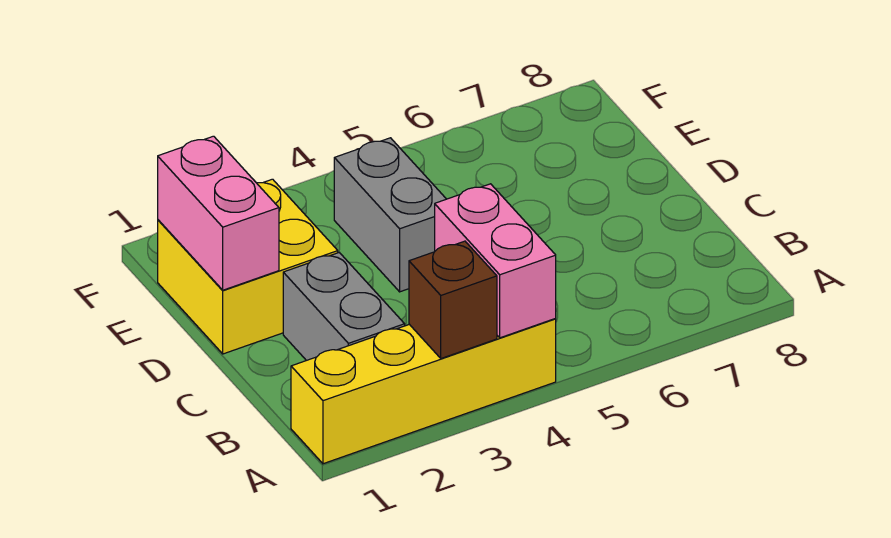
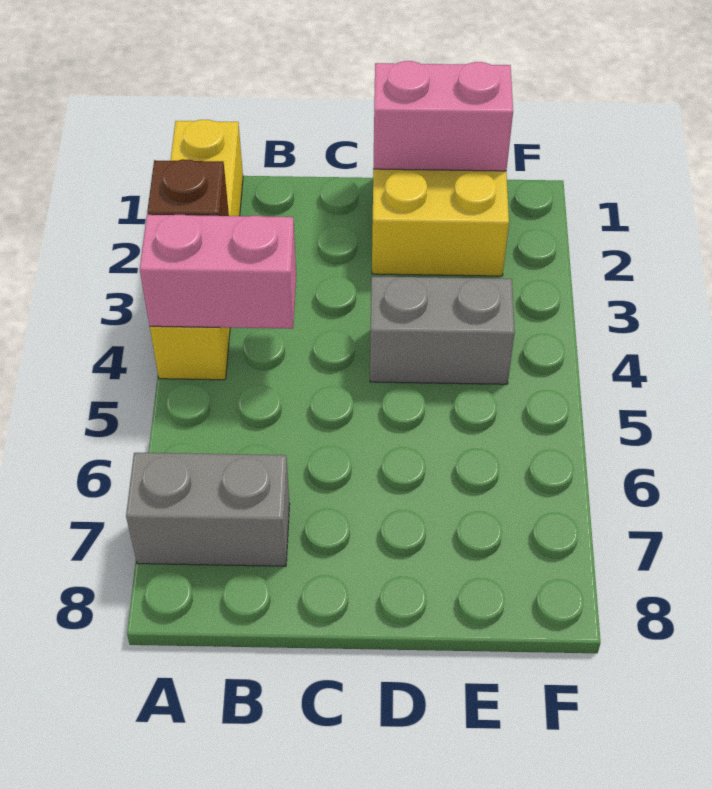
grey 1x2 brick [283,253,405,361] -> grey 1x2 brick moved to [126,453,290,566]

